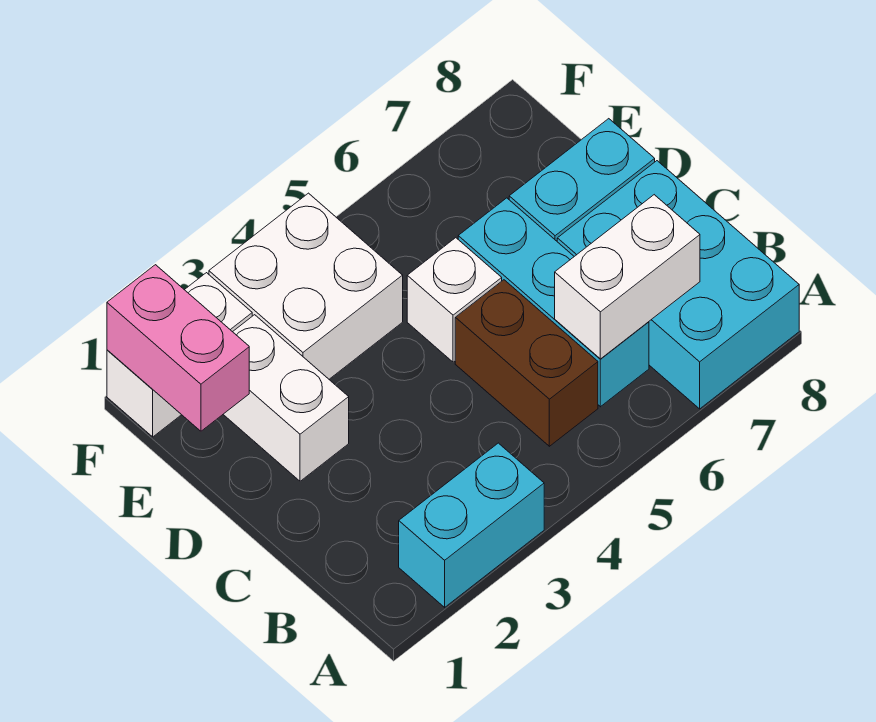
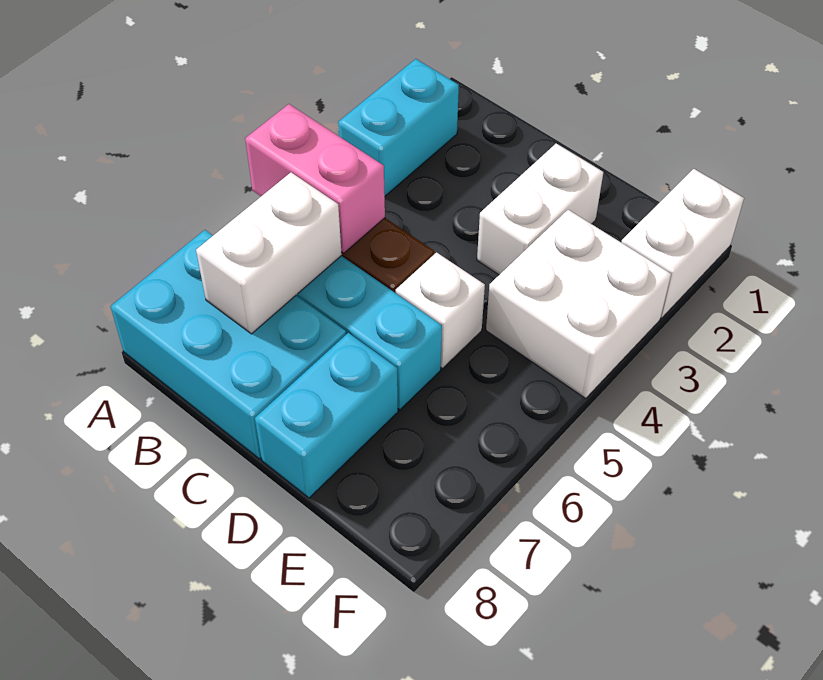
white 1x2 brick [223,315,349,481] -> white 1x2 brick turned to [477,144,603,275]
pink 1x2 brick [107,265,249,431] -> pink 1x2 brick moved to [245,104,385,253]

